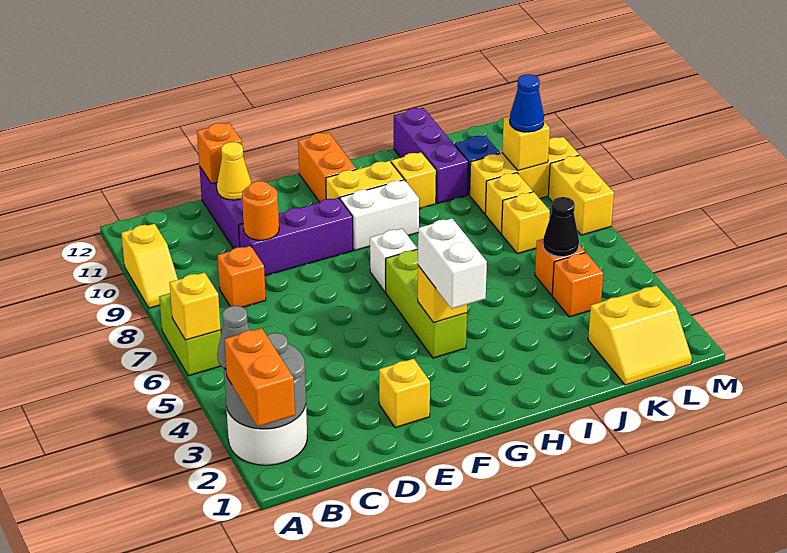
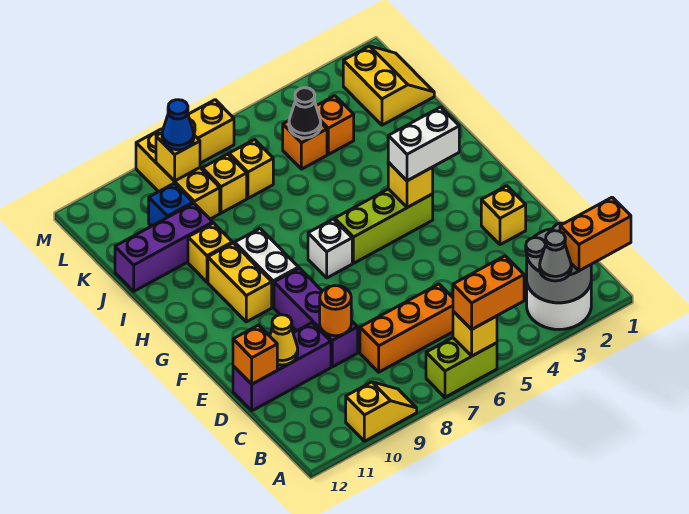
orange 1x1 brick [217,246,266,307] -> orange 1x3 brick [360,284,453,372]
orange 1x2 brick [298,132,356,202] -> orange 1x2 brick moved to [453,256,524,329]

